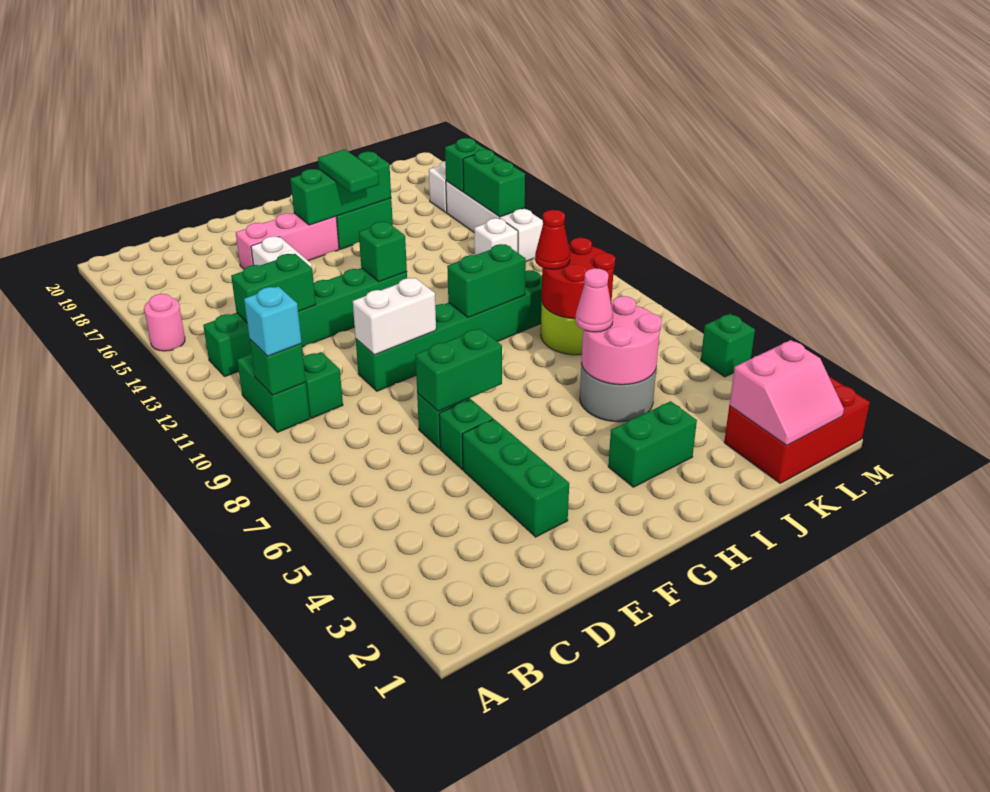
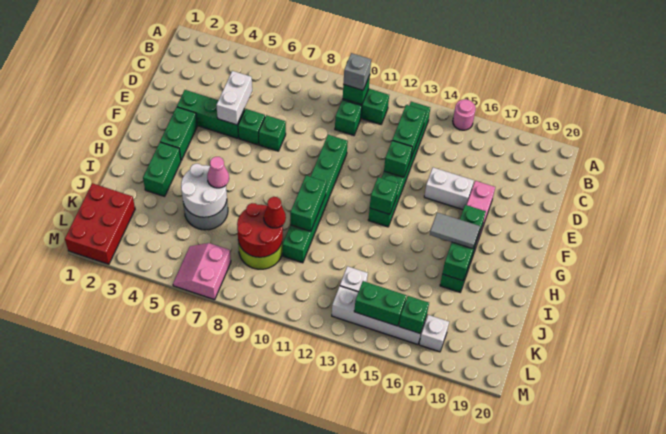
cyan 1x1 brick [244,287,301,356] -> grey 1x1 brick [343,53,371,90]
green 1x2 brick [415,328,502,411] -> green 1x2 brick moved to [160,107,197,160]
white 1x2 brick [353,278,436,355] -> white 1x2 brick moved to [216,71,252,125]
green 1x2 tile [318,149,379,193] -> grey 1x2 tile [430,213,480,249]
pink 2x2 round brick [581,296,662,385] -> white 2x2 round brick [181,164,227,217]
pink 2x2 slope [729,340,844,445] -> pink 2x2 slope moved to [173,243,231,300]
green 1x1 brick [701,314,755,377] -> green 1x1 brick moved to [384,141,412,177]

